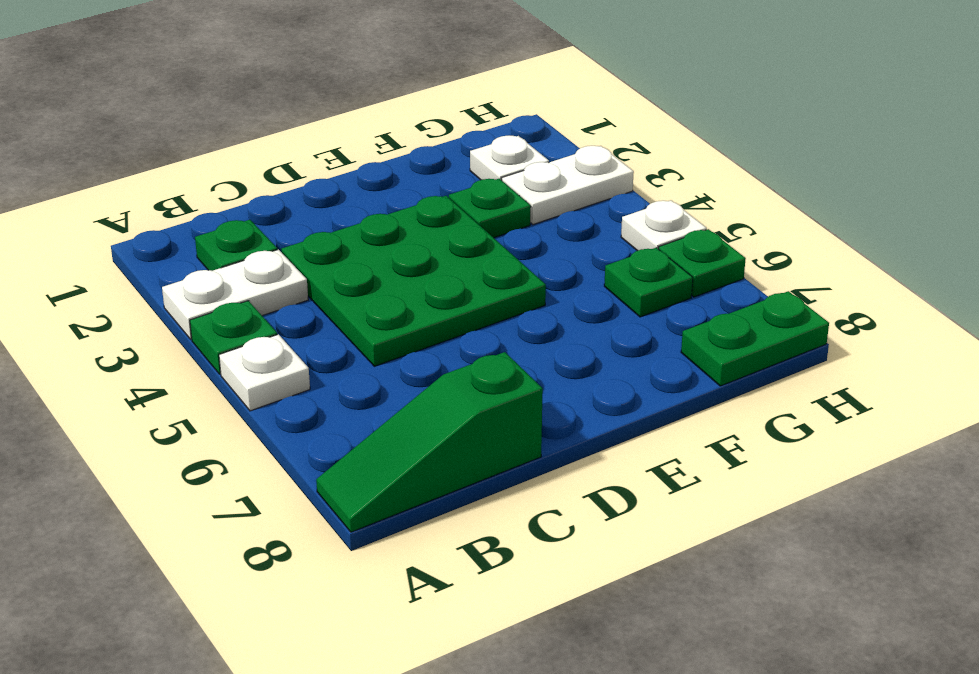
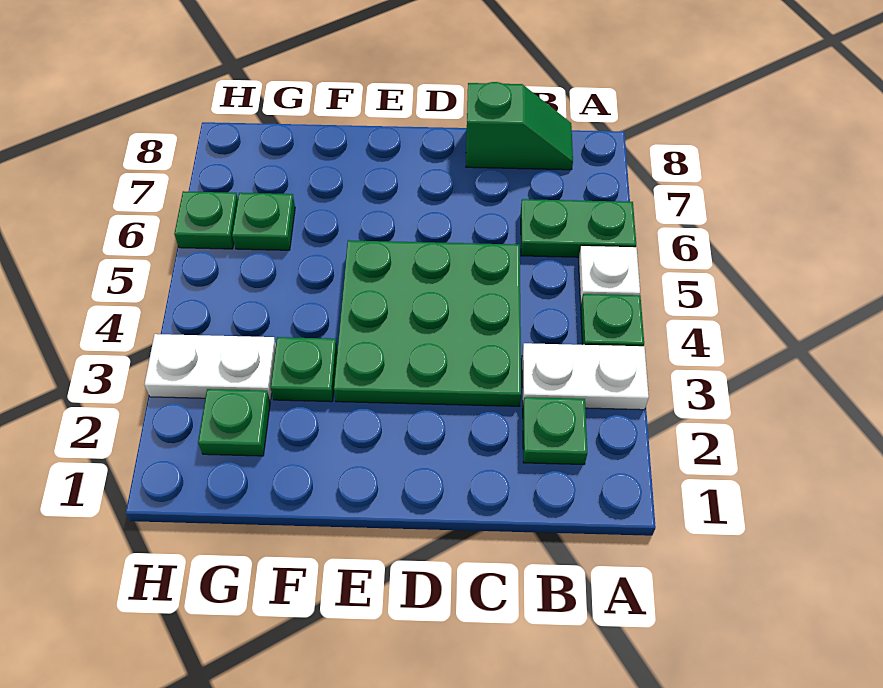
green 1x3 slope [316,352,543,532] -> green 1x2 slope [466,82,573,170]
white 1x1 plate [470,136,549,180] -> green 1x1 plate [198,389,270,456]
green 1x2 plate [681,291,829,386] -> green 1x2 plate moved to [521,199,636,257]
white 1x1 plate [621,200,707,251] -> none

